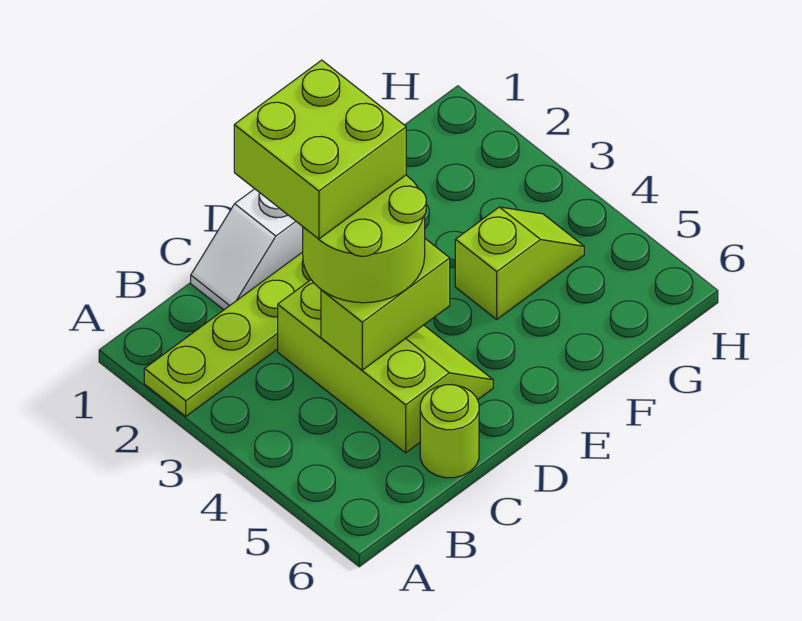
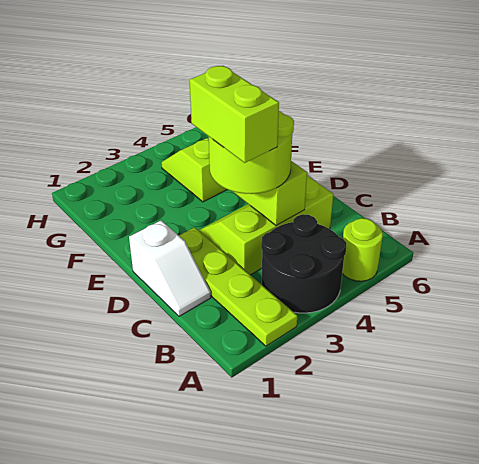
none -> black 2x2 round brick [261,214,346,313]
lime 2x2 brick [234,60,406,239] -> lime 1x2 brick [190,66,279,163]
lime 1x1 round brick [420,385,479,478] -> lime 1x1 round brick moved to [342,218,383,281]

